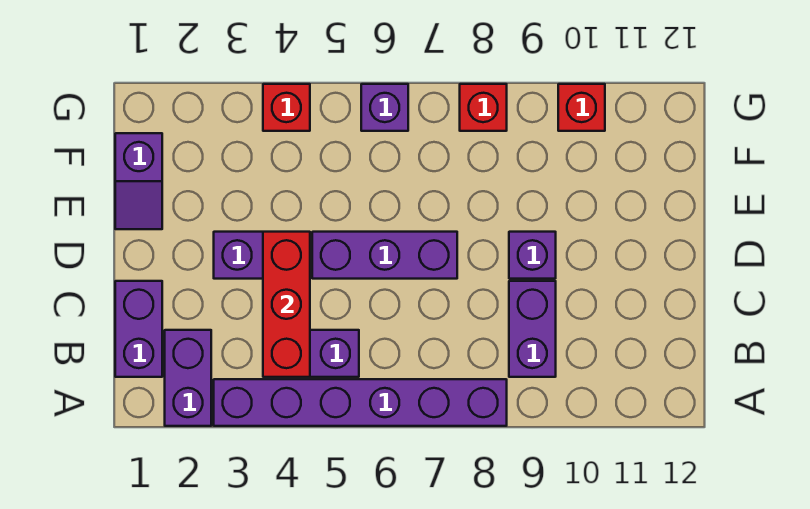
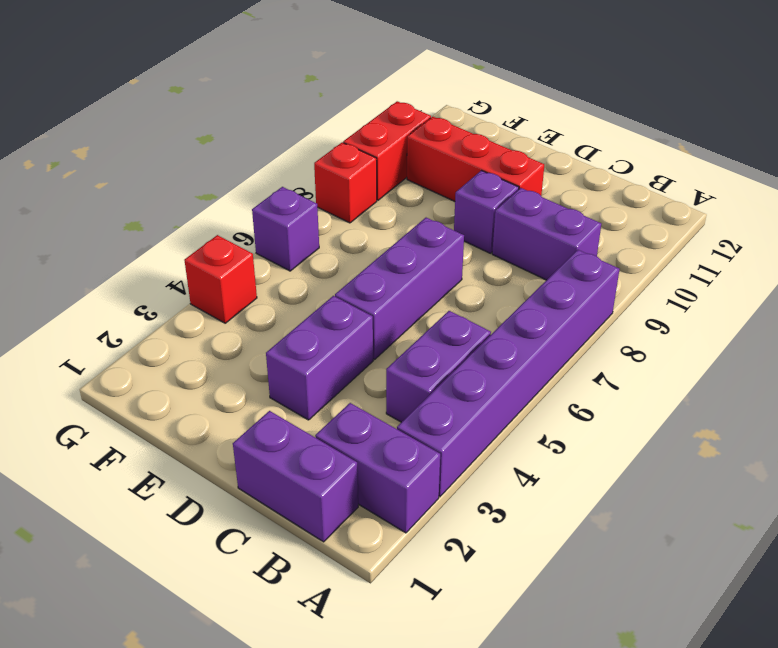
red 1x3 brick [263,232,310,377] -> red 1x3 brick moved to [407,117,544,201]
purple 1x2 slope [115,133,162,229] -> none
red 1x1 brick [558,84,605,131] -> red 1x2 brick [343,101,431,200]

